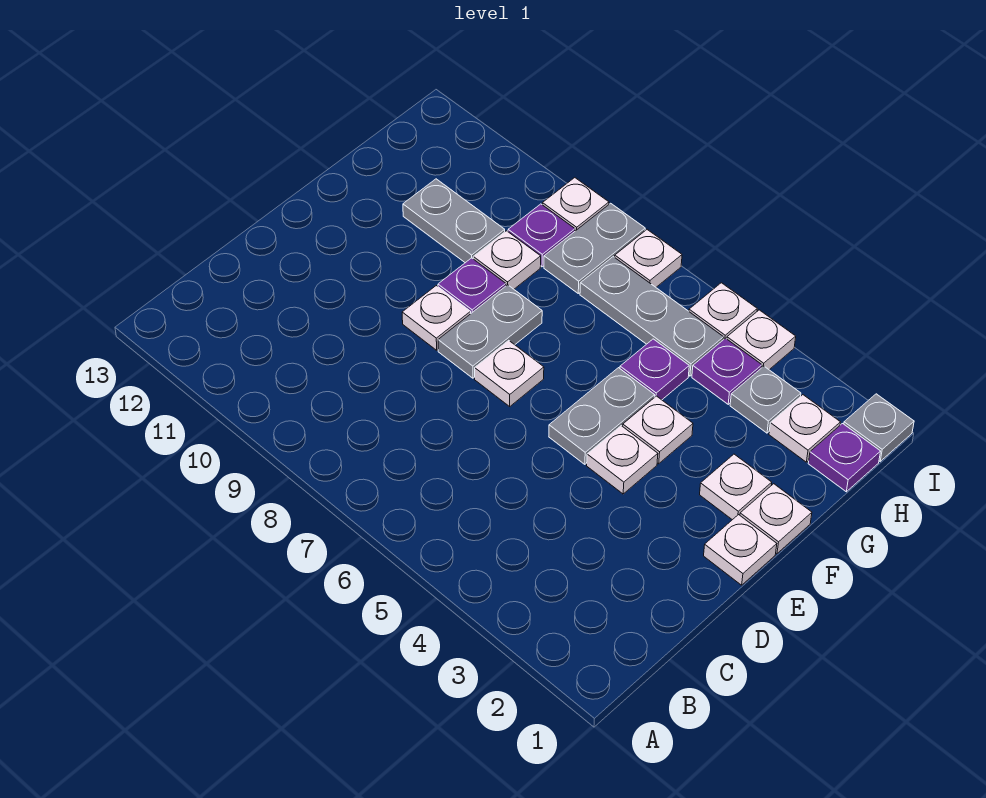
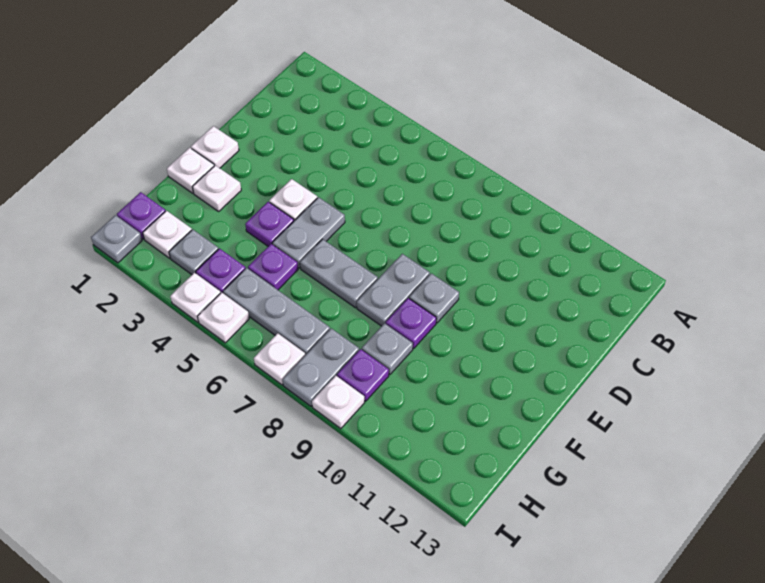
white 1x1 plate [475,340,544,406] -> none
white 1x1 plate [402,286,471,350] -> grey 1x1 plate [409,273,459,323]
white 1x1 plate [623,396,693,464] -> purple 1x1 plate [245,202,294,246]
white 1x1 plate [473,231,541,289] -> grey 1x1 plate [362,323,413,375]
grey 1x2 plate [403,179,505,263] -> grey 1x2 plate moved to [300,239,378,308]

